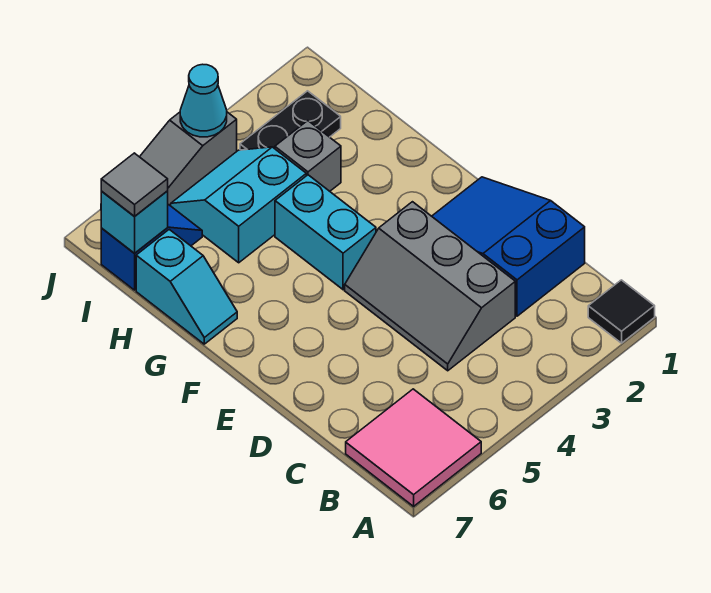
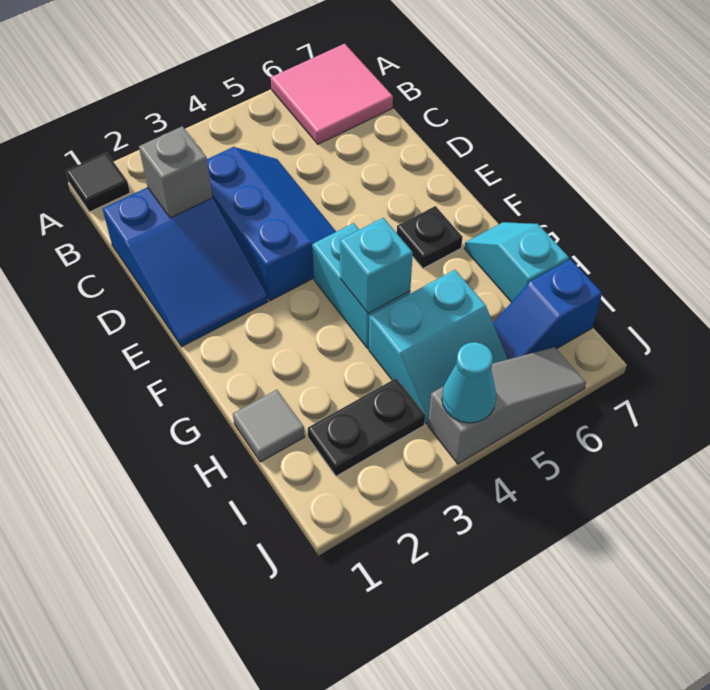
grey 2x3 slope [345,202,515,371] -> blue 2x3 slope [207,147,336,301]
none -> black 1x1 plate [397,206,462,268]
grey 1x1 brick [275,121,341,191] -> grey 1x1 brick moved to [139,126,213,218]
cyan 1x1 brick [101,191,168,253] -> cyan 1x1 brick moved to [340,218,413,313]
grey 1x1 tile [101,153,168,217] -> grey 1x1 tile moved to [233,390,305,462]

